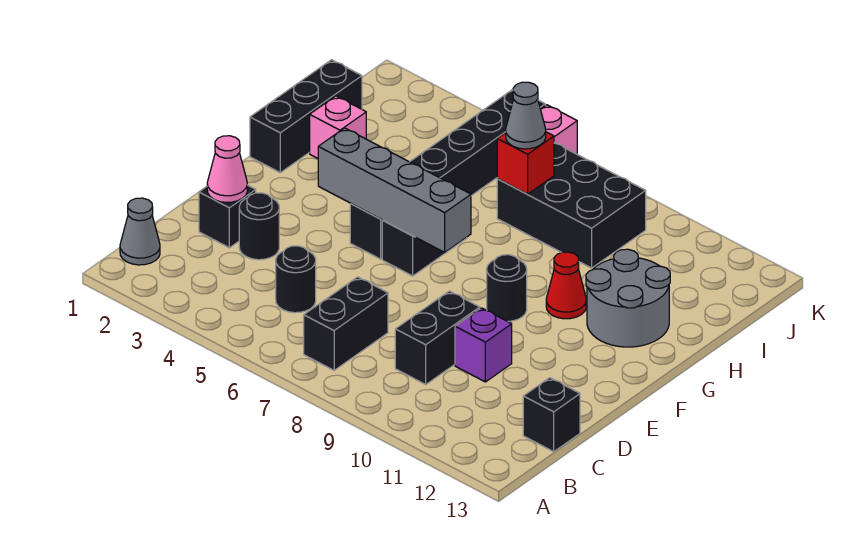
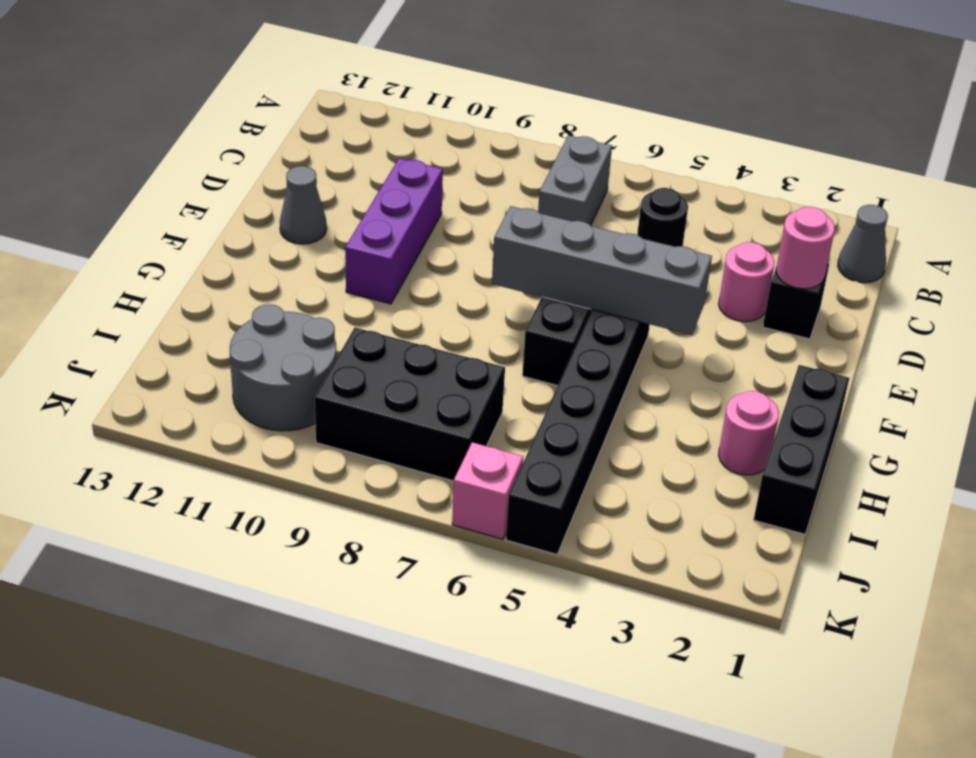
black 1x2 brick [304,277,388,370] -> grey 1x2 brick [538,135,612,225]
black 1x2 brick [395,291,480,384] -> none
black 1x1 brick [523,378,580,452] -> none
pink 1x1 cone [207,136,247,202] -> pink 1x1 round brick [776,207,835,289]
black 1x1 round brick [239,193,279,260] -> pink 1x1 round brick [719,242,775,322]
purple 1x1 brick [455,308,512,382] -> purple 1x3 brick [345,158,443,304]
black 1x1 round brick [487,255,527,321] -> none
red 1x1 cone [546,252,586,319] -> none
grey 2x2 round brick [586,249,670,347] -> grey 2x2 round brick moved to [230,304,336,431]
pink 1x1 brick [310,96,366,158] -> pink 1x1 round brick [719,391,779,475]
red 1x1 brick [497,132,554,194] -> none
grey 1x1 cone [506,82,546,149] -> grey 1x1 cone moved to [280,166,327,244]

